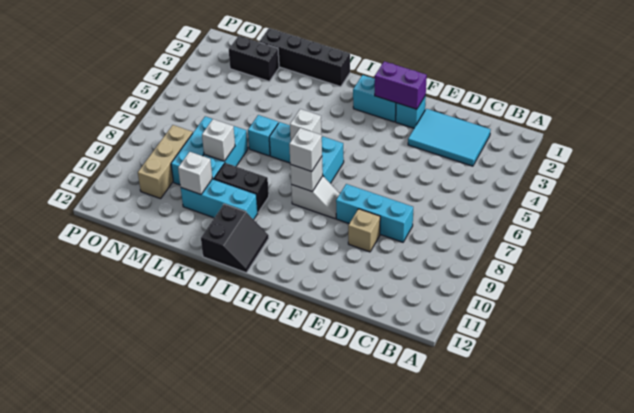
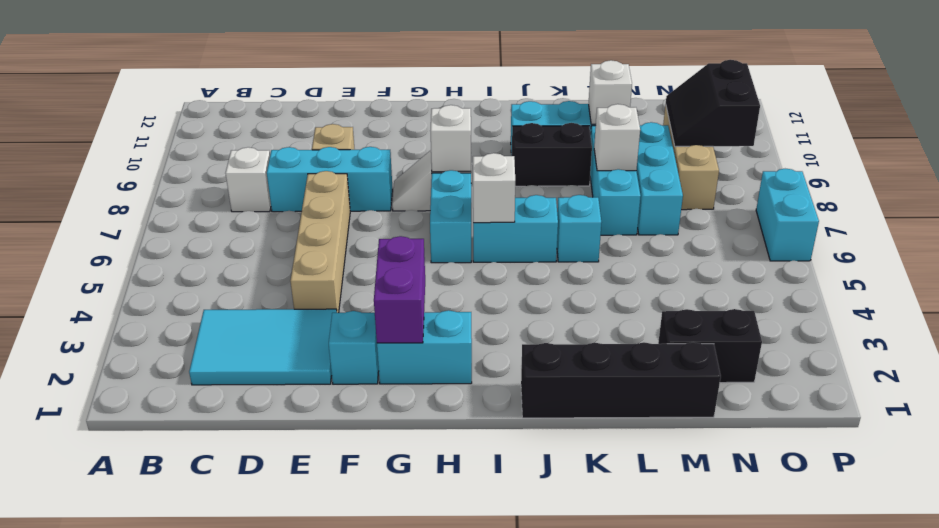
none -> tan 1x4 brick [290,171,350,313]
purple 1x2 brick [375,61,427,109] -> purple 1x2 brick turned to [374,236,425,343]
white 1x1 brick [289,128,322,172] -> white 1x1 brick moved to [225,147,271,212]
black 2x2 slope [201,204,269,273] -> black 2x2 slope moved to [666,60,760,147]
none -> cyan 1x2 brick [756,169,819,261]

